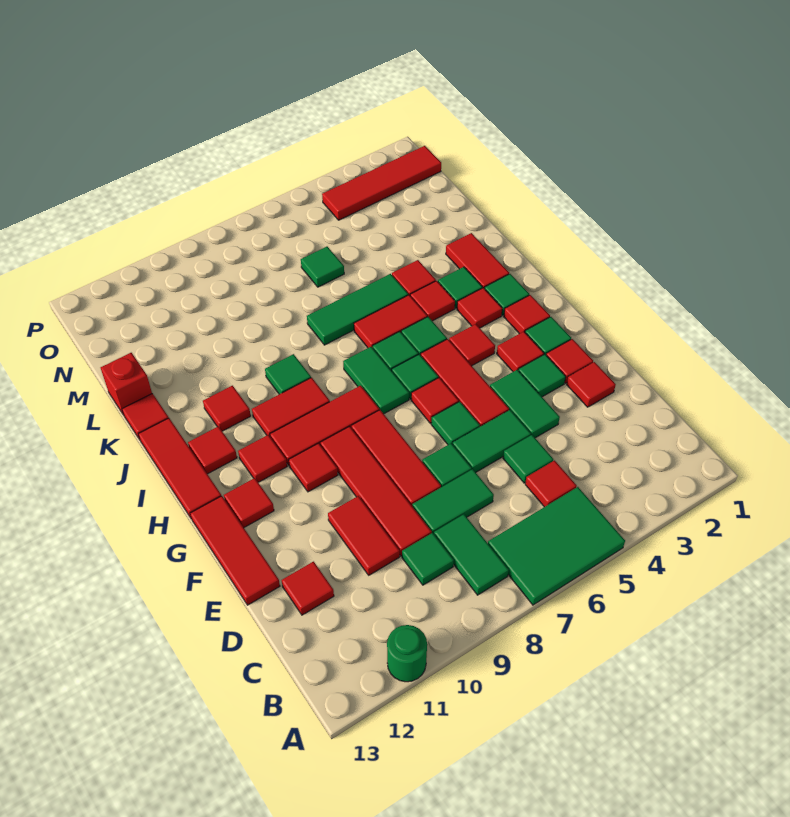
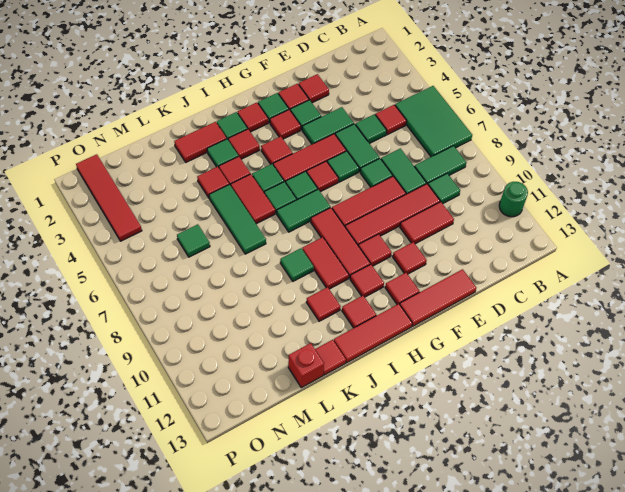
red 1x1 tile [282,562,334,615] -> red 1x1 tile moved to [393,242,427,274]

